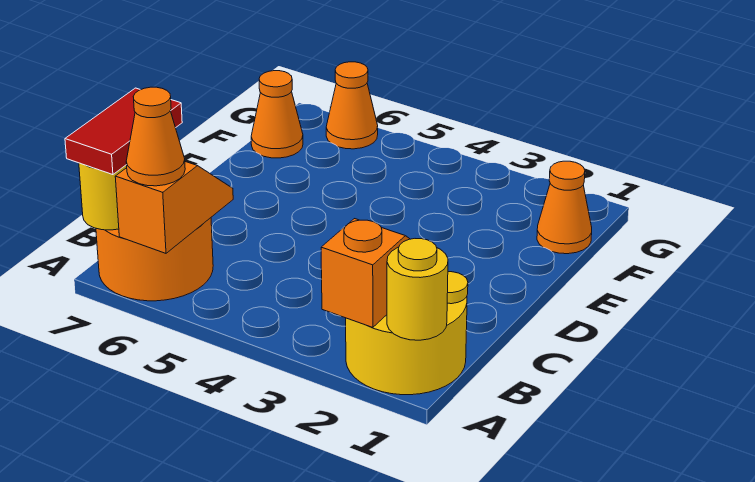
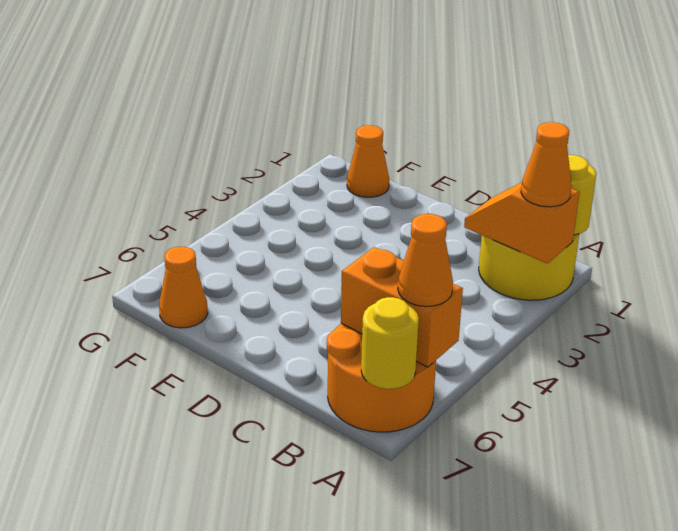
orange 1x2 slope [115,162,233,253] -> orange 1x2 brick [341,247,463,367]
red 1x2 tile [65,88,182,175] -> none
orange 1x1 cone [326,62,378,149] -> orange 1x1 cone moved to [521,122,572,207]

